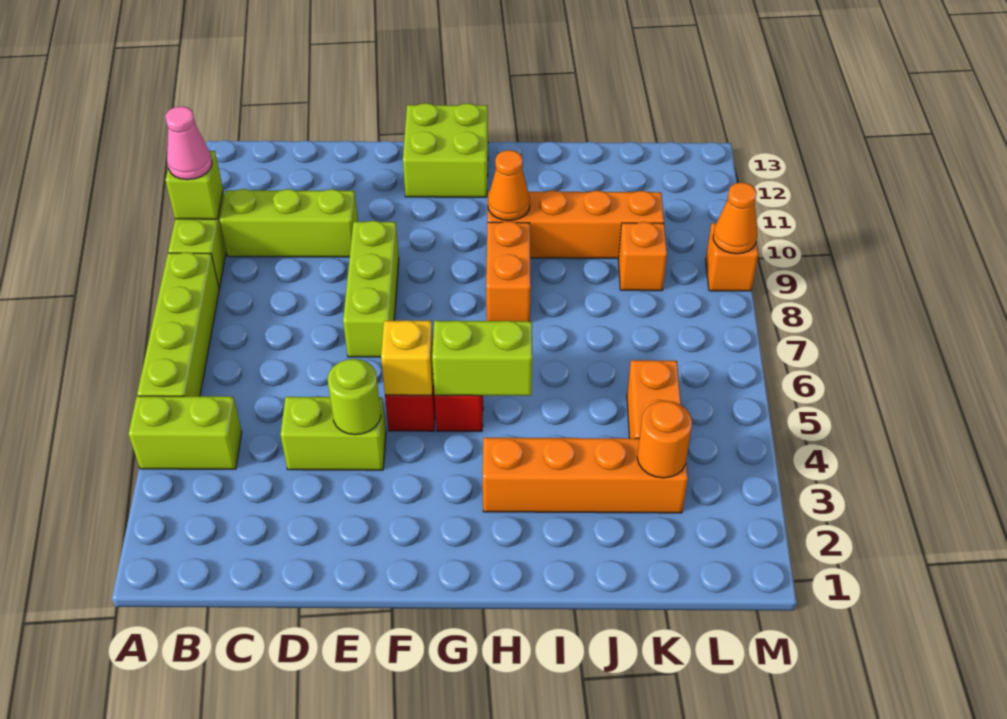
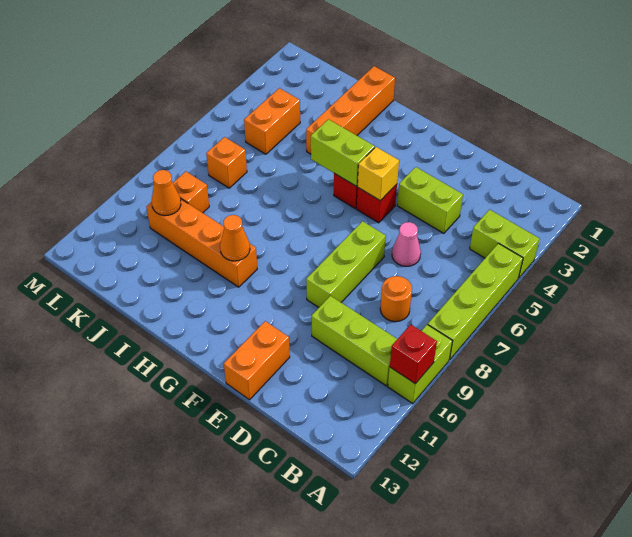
lime 1x1 brick [165,151,223,219] -> red 1x1 brick [390,325,437,383]
pink 1x1 cone [165,106,212,180] -> pink 1x1 cone moved to [392,222,421,266]
lime 1x1 round brick [328,359,381,435] -> none
lime 2x2 brick [403,103,488,197] -> none
orange 1x4 brick [483,438,688,513] -> orange 1x4 brick turned to [306,66,395,154]
orange 1x2 brick [486,221,531,321] -> orange 1x2 brick moved to [224,321,290,400]
orange 1x1 round brick [637,401,692,478] -> orange 1x1 round brick moved to [380,276,412,322]
orange 1x1 brick [706,223,758,291] -> orange 1x1 brick moved to [206,137,247,188]
orange 1x1 cone [713,182,757,254] -> orange 1x1 cone moved to [152,170,181,215]

